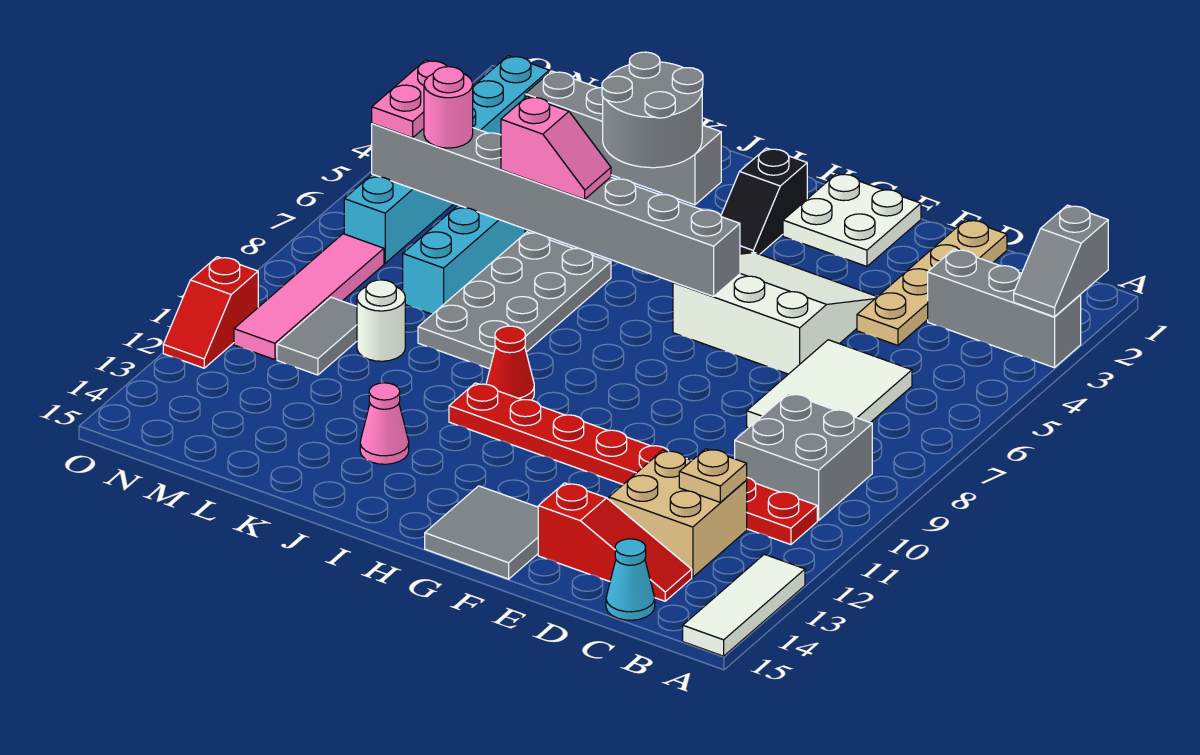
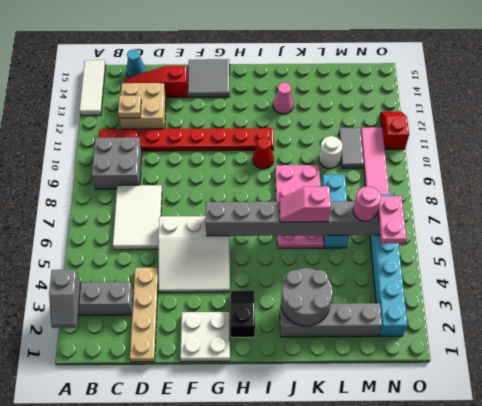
grey 1x2 slope [1014,205,1108,317] -> grey 1x2 slope turned to [49,270,81,328]
grey 2x4 plate [418,232,611,369] -> pink 2x4 plate [275,165,324,248]

